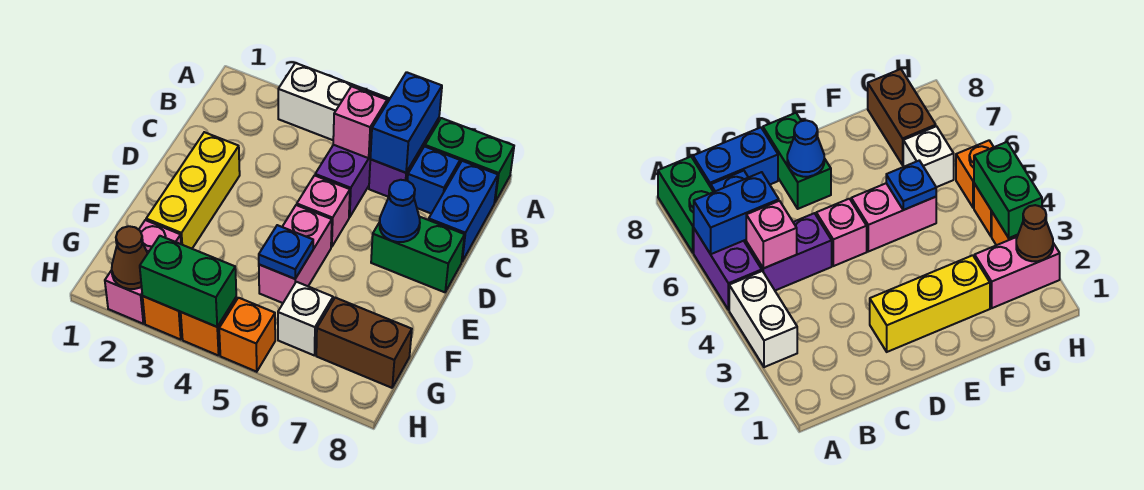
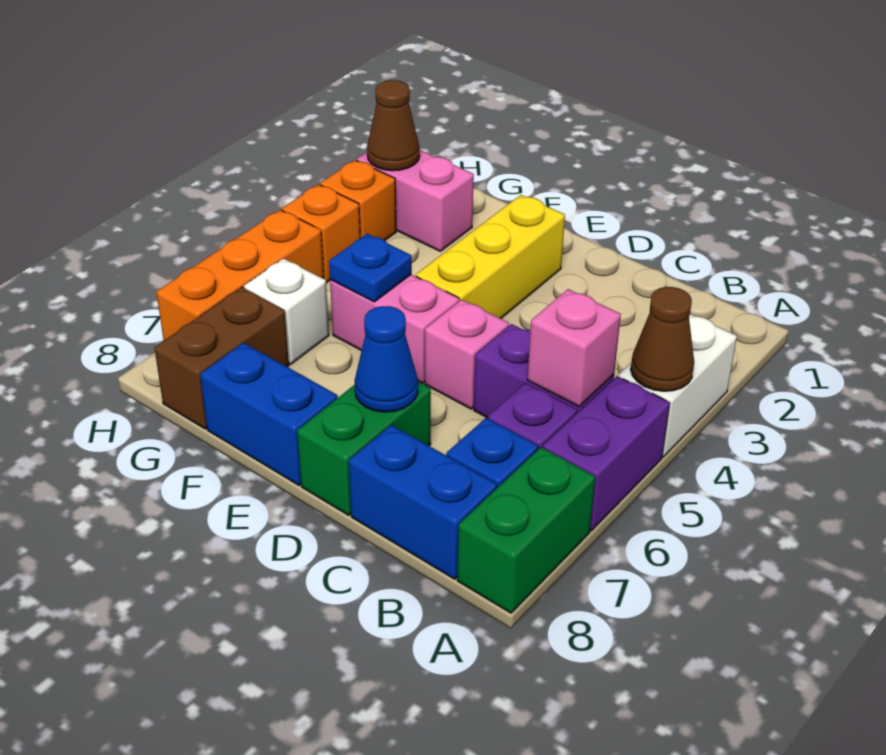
none -> brown 1x1 cone [631,287,694,391]
blue 1x2 brick [370,72,442,173] -> blue 1x2 brick moved to [200,343,338,485]
yellow 1x3 brick [146,132,240,249] -> yellow 1x3 brick turned to [416,195,565,319]
green 1x2 brick [140,236,236,327] -> none
orange 1x1 brick [219,298,275,372] -> orange 1x3 brick [156,210,324,340]

